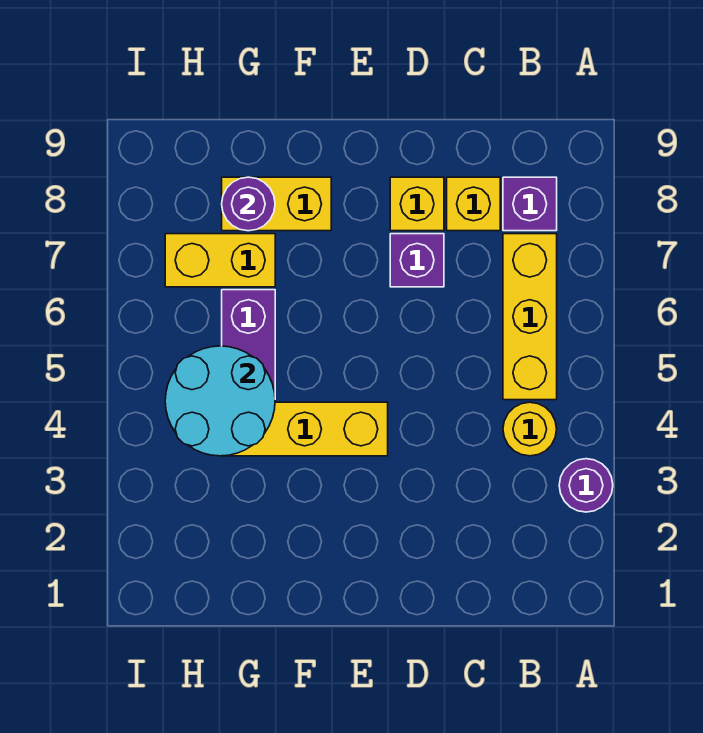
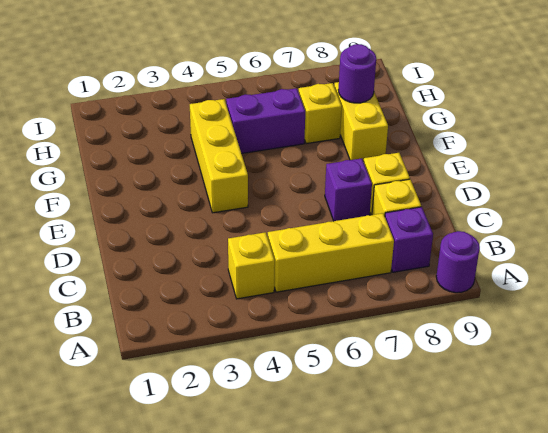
purple 1x1 round brick [559,459,613,512] -> purple 1x1 round brick moved to [436,231,480,293]
yellow 1x1 round brick [503,402,557,456] -> yellow 1x1 brick [228,232,275,299]
cyan 2x2 round brick [165,346,275,456] -> none
yellow 1x2 brick [165,234,275,287] -> yellow 1x1 brick [299,83,342,144]

